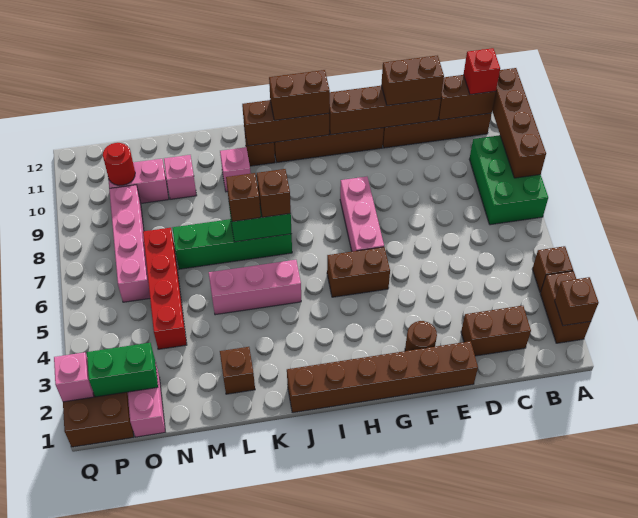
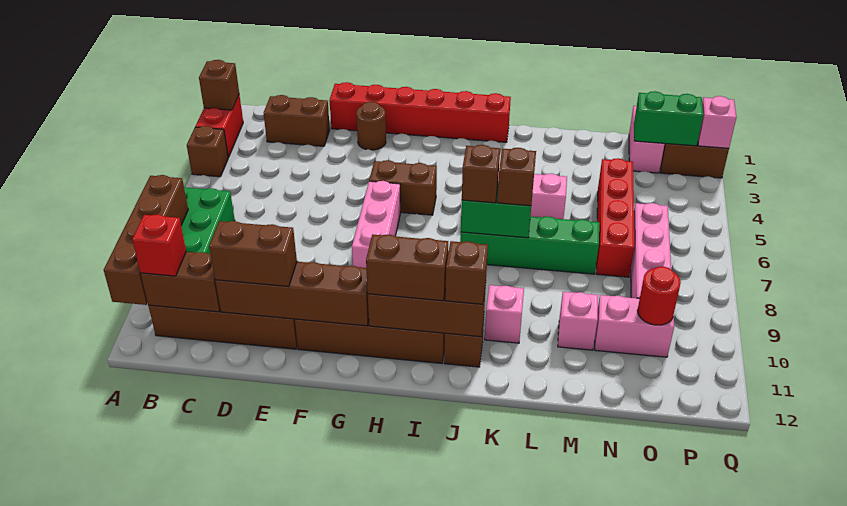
brown 1x2 brick [540,271,591,343] -> red 1x2 brick [195,95,243,158]
brown 1x6 brick [287,341,478,413] -> red 1x6 brick [329,82,511,142]
brown 1x1 brick [220,347,255,394] -> brown 1x1 brick moved to [445,241,488,304]

